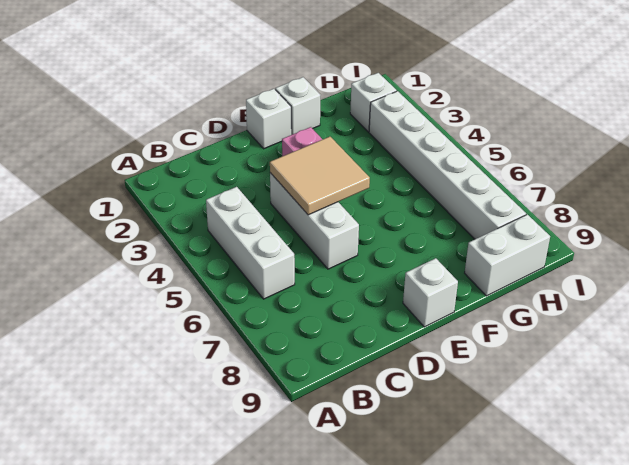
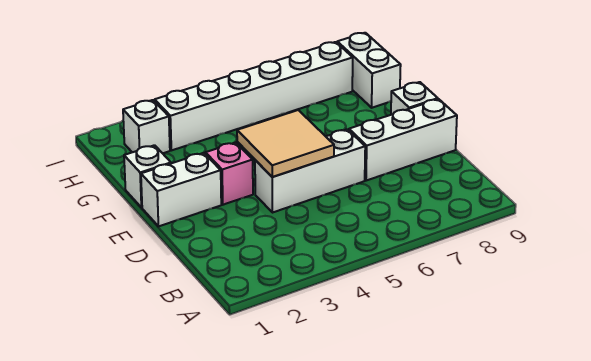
white 1x3 brick [206,187,295,299] -> white 1x3 brick moved to [349,99,457,181]
white 1x1 brick [246,89,291,149] -> white 1x2 brick [141,153,221,226]

